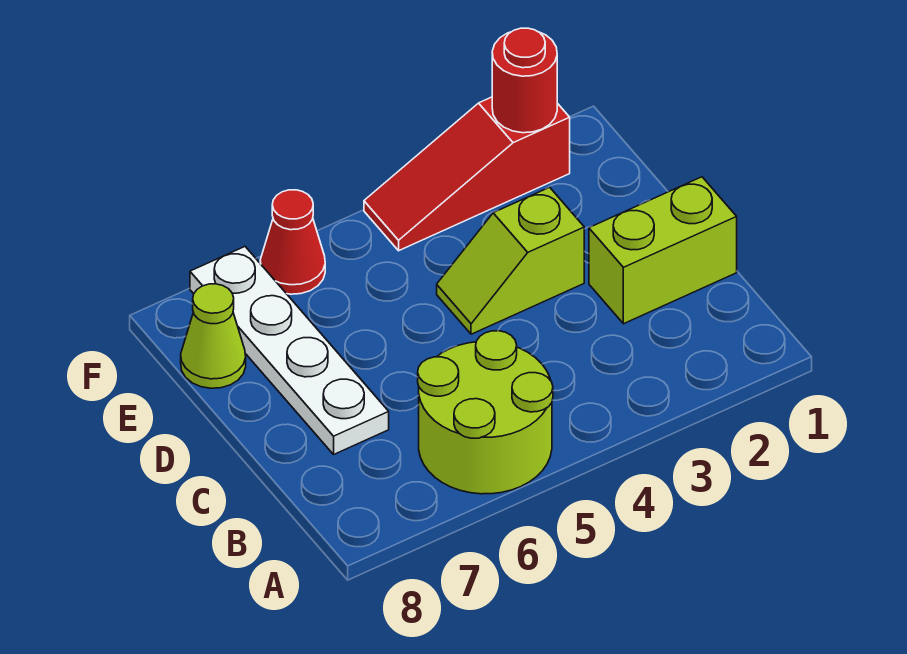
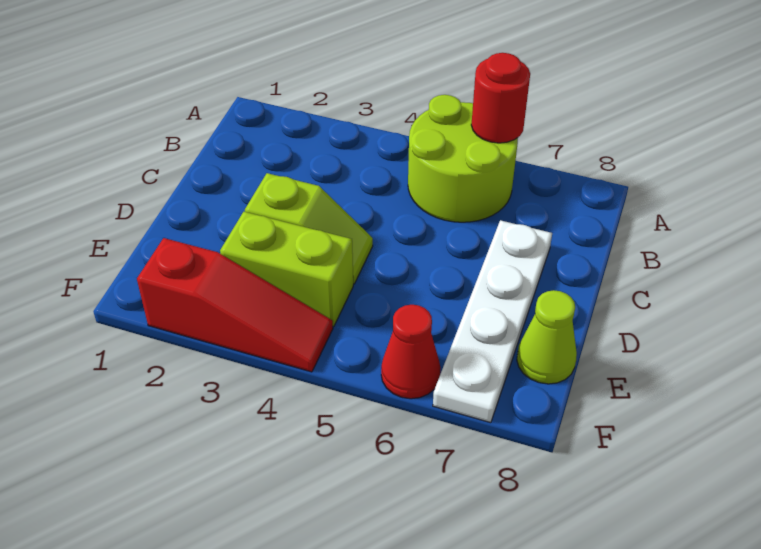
lime 1x2 brick [589,177,737,324] -> lime 1x2 brick moved to [220,212,353,327]
red 1x1 round brick [492,28,557,133] -> red 1x1 round brick moved to [471,53,530,143]

